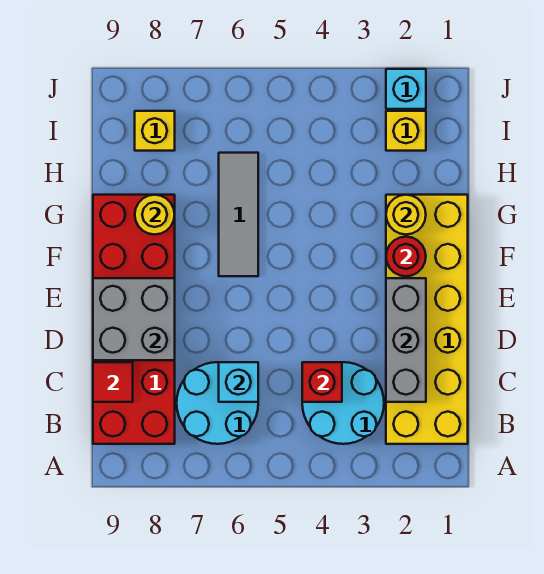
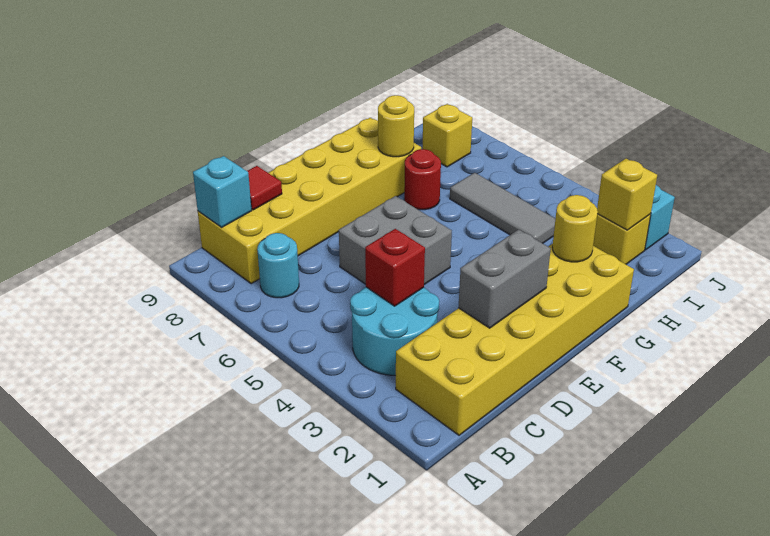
cyan 2x2 round brick [177,362,258,444] -> cyan 1x1 round brick [257,233,299,298]
red 2x6 brick [93,195,175,444] -> yellow 2x6 brick [198,118,421,284]
grey 1x3 brick [386,278,426,402] -> grey 1x2 brick [459,230,551,328]
cyan 1x1 brick [219,362,258,402] -> cyan 1x1 brick moved to [193,156,252,228]
grey 2x2 brick [93,278,175,360] -> grey 2x2 brick moved to [339,196,452,285]
red 1x1 round brick [386,237,426,276] -> red 1x1 round brick moved to [404,149,441,210]
grey 1x3 tile [219,153,258,276] -> grey 1x3 tile turned to [450,173,555,243]
none -> yellow 1x1 brick [597,159,657,230]

